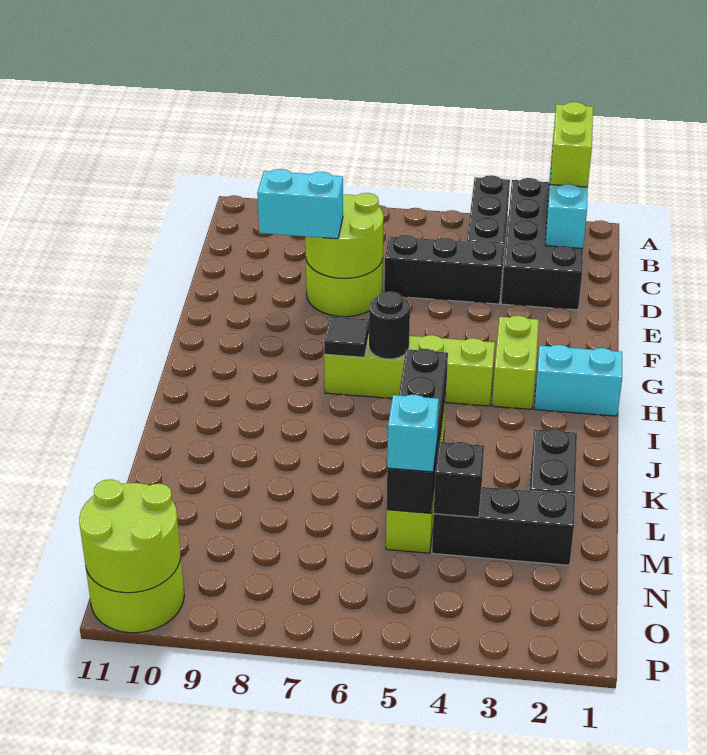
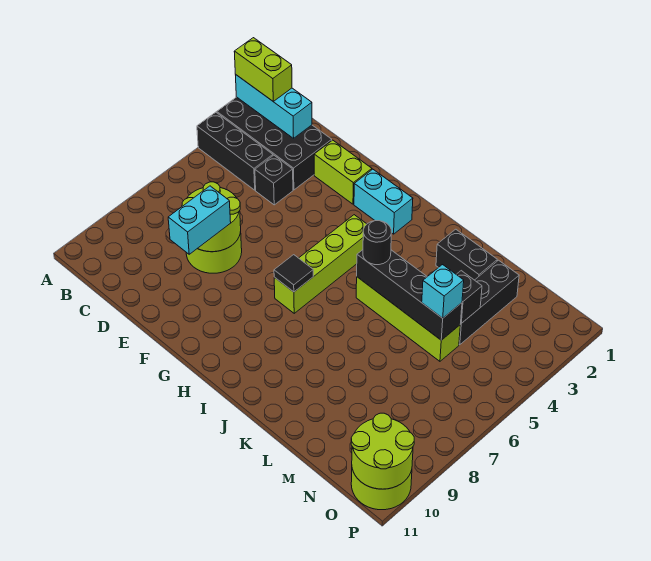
black 1x3 brick [384,235,504,304] -> black 1x1 brick [255,155,293,205]
lime 1x2 brick [492,316,539,409] -> lime 1x2 brick moved to [314,140,372,204]
cyan 1x2 brick [534,345,622,416] -> cyan 1x2 brick turned to [354,169,413,234]
black 1x1 round brick [369,292,410,359] -> black 1x1 round brick moved to [363,221,391,265]

